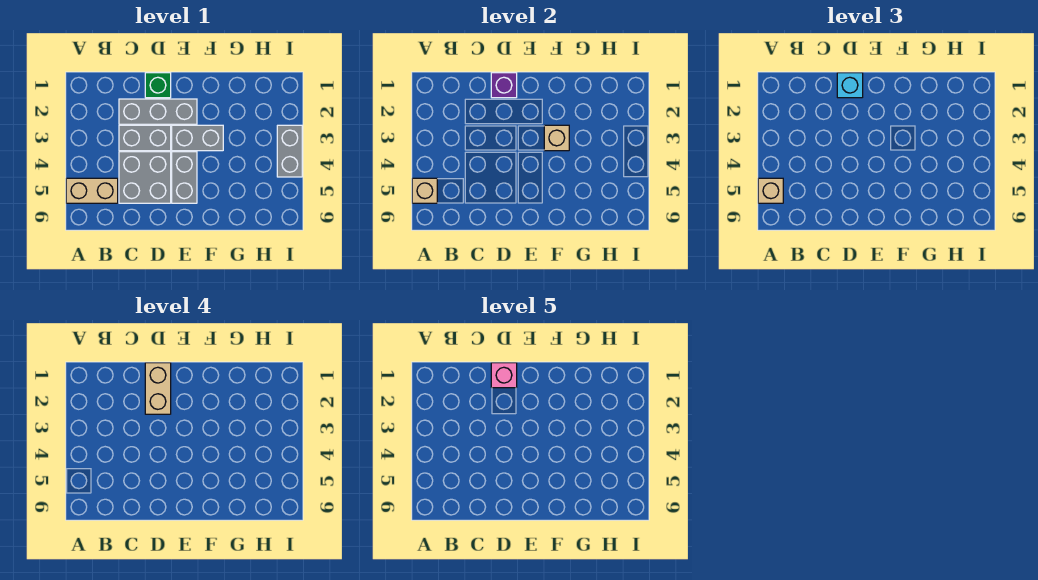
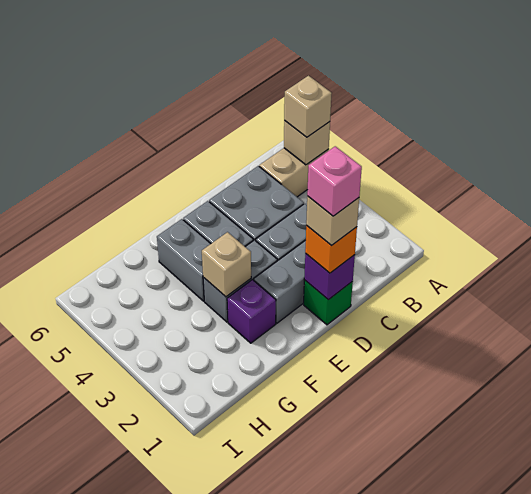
cyan 1x1 brick [837,73,863,98] -> orange 1x1 brick [305,226,357,273]
tan 1x2 brick [145,363,171,414] -> tan 1x1 brick [306,196,359,246]
none -> purple 1x1 brick [227,280,276,343]
grey 1x2 brick [277,125,302,177] -> grey 1x2 brick moved to [157,219,211,301]

